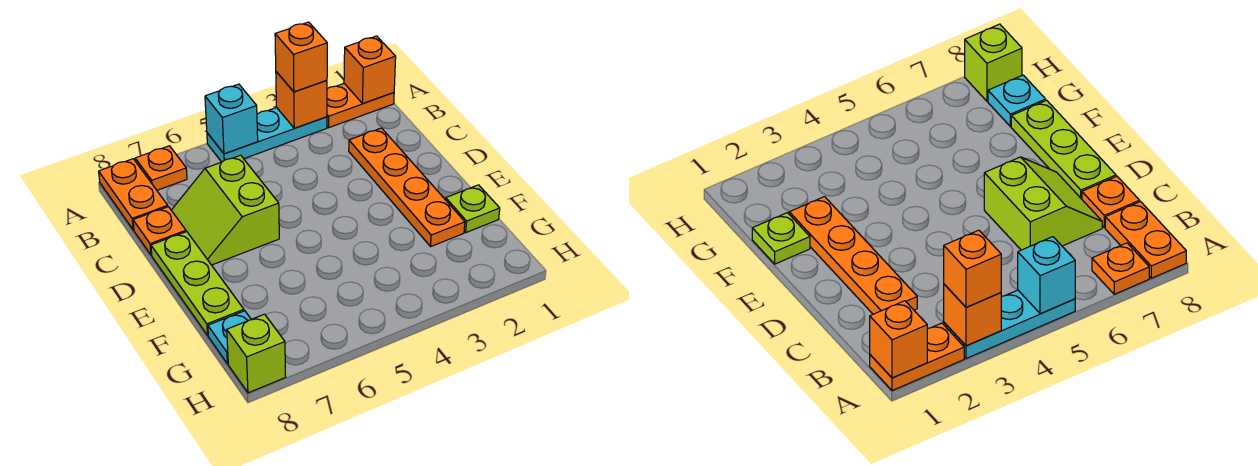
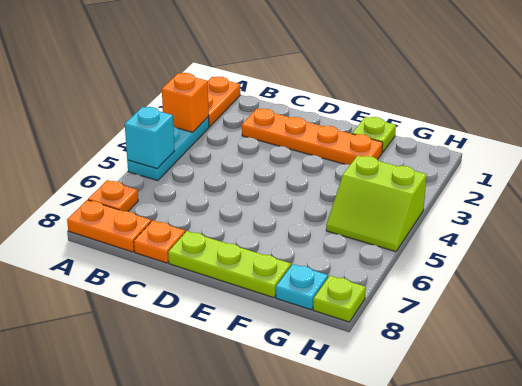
orange 1x1 brick [344,36,396,104] -> none
orange 1x1 brick [275,22,327,92] -> none
lime 2x2 slope [171,155,279,265] -> lime 2x2 slope moved to [326,155,427,252]
lime 1x1 brick [227,314,286,393] -> lime 1x1 plate [313,276,366,322]

